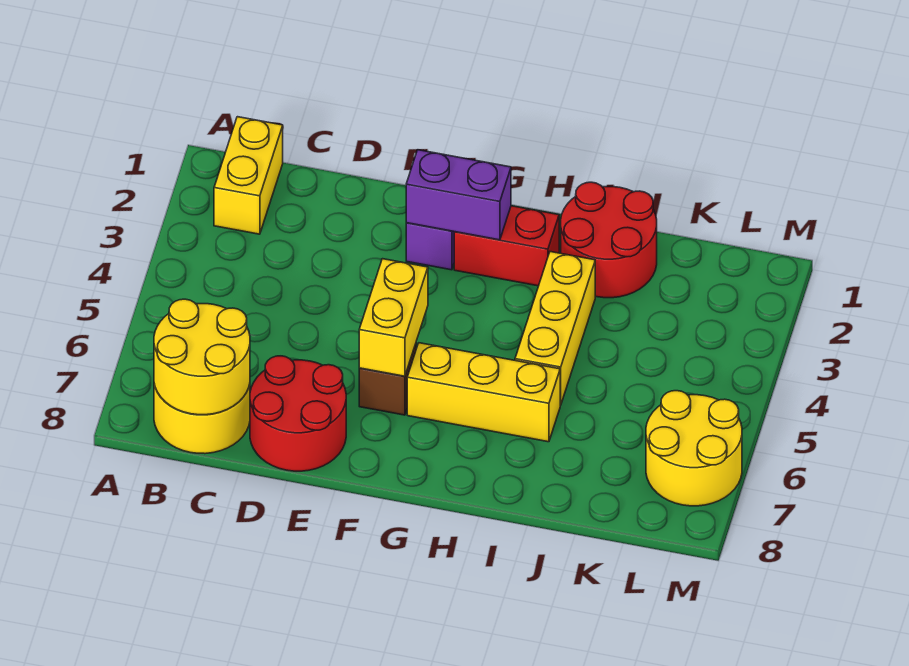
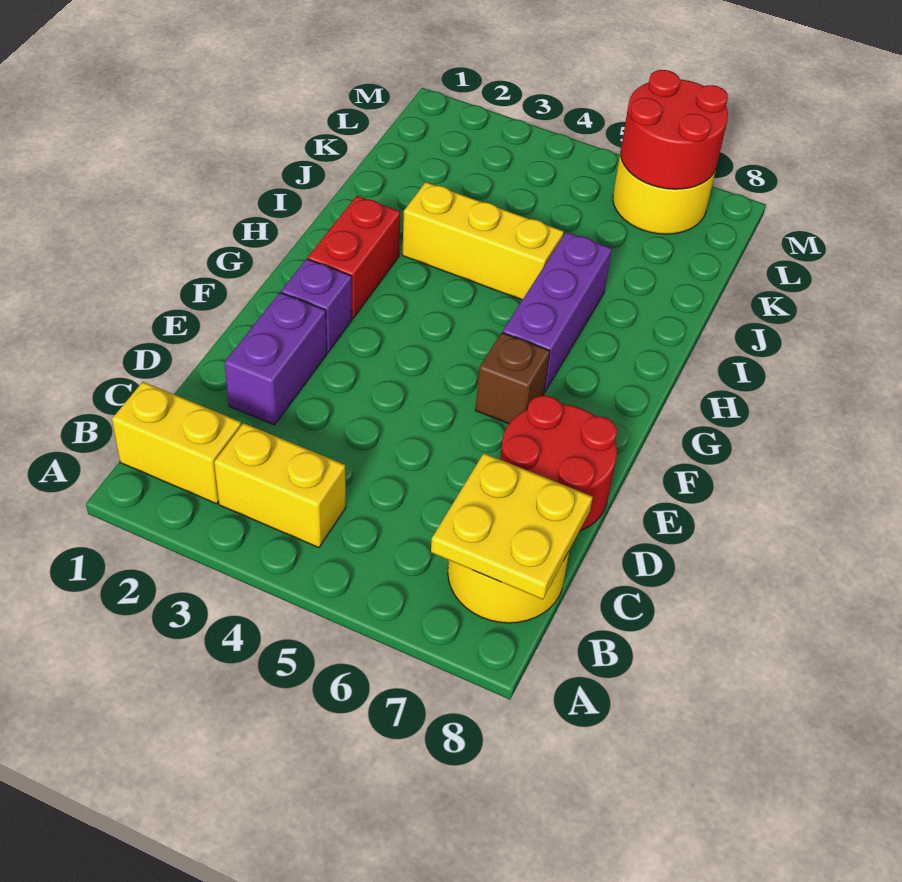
yellow 2x2 round brick [154,299,250,415] -> yellow 2x2 plate [431,453,593,599]
purple 1x2 brick [406,150,511,240] -> purple 1x2 brick moved to [224,293,327,425]
yellow 1x2 brick [359,259,428,376] -> yellow 1x2 brick moved to [214,423,346,548]
yellow 1x3 brick [407,343,560,442] -> purple 1x3 brick [503,232,612,393]
red 2x2 round brick [561,182,657,298] -> red 2x2 round brick moved to [621,70,728,189]

